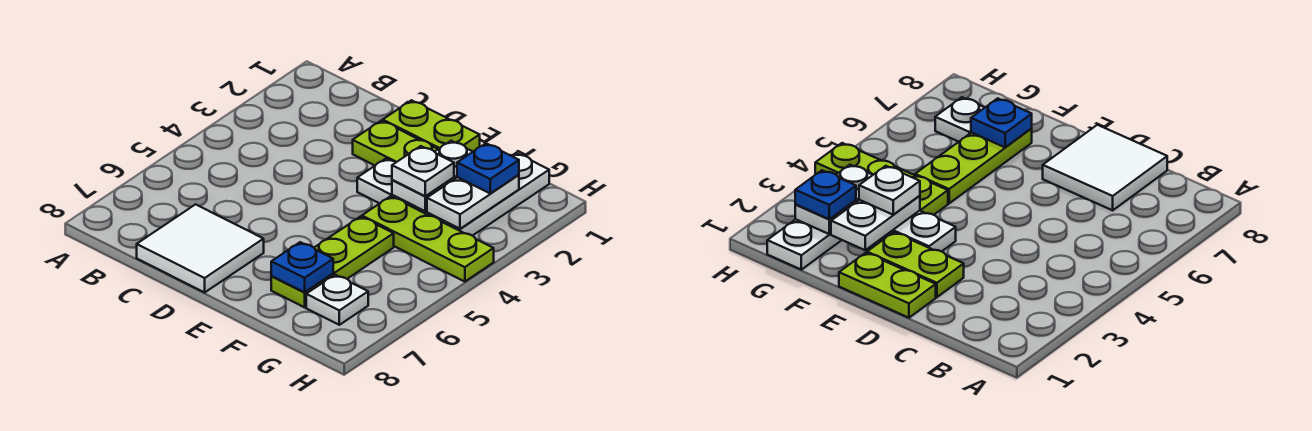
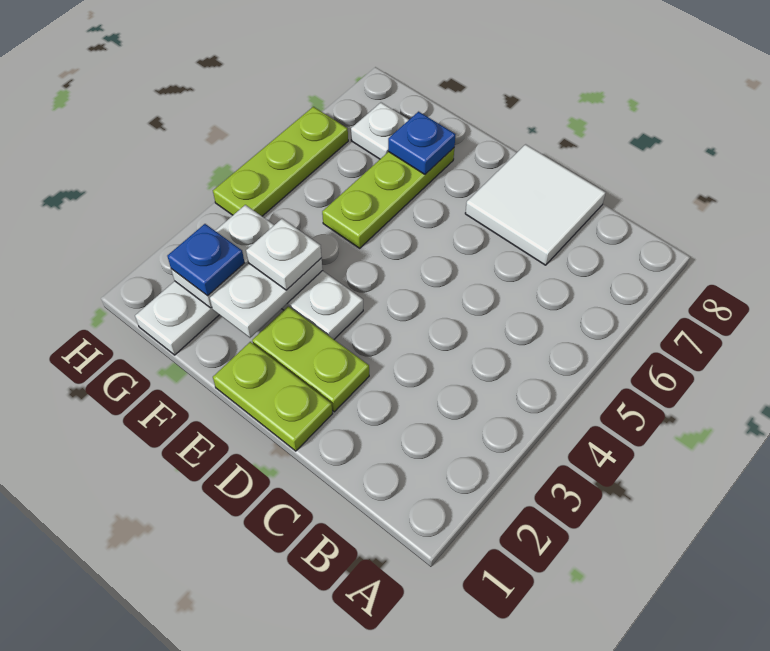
lime 1x3 plate [362,196,494,282] -> lime 1x3 plate turned to [213,107,348,216]

